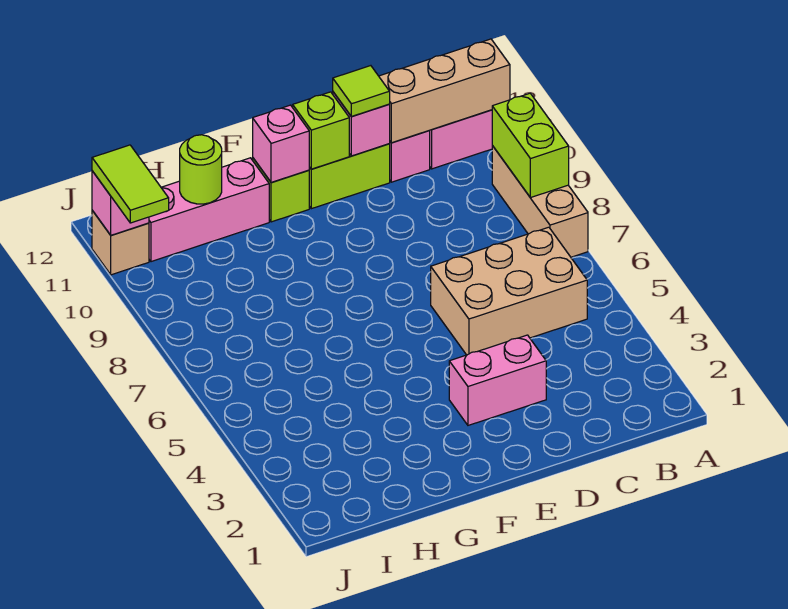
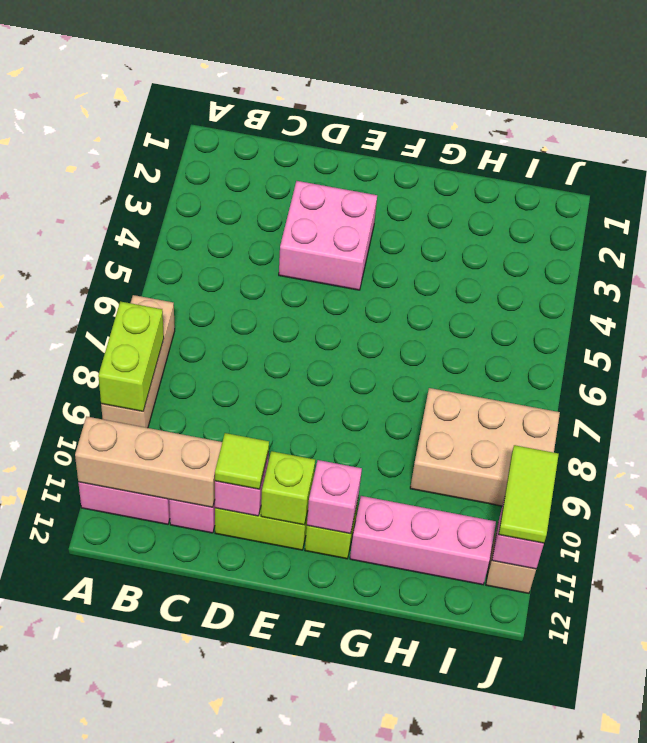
tan 2x3 brick [431,227,587,355] -> tan 2x3 brick moved to [410,388,560,506]
pink 1x2 brick [449,335,546,425] -> pink 2x2 brick [279,181,377,290]
lime 1x1 round brick [180,135,222,204] -> none

